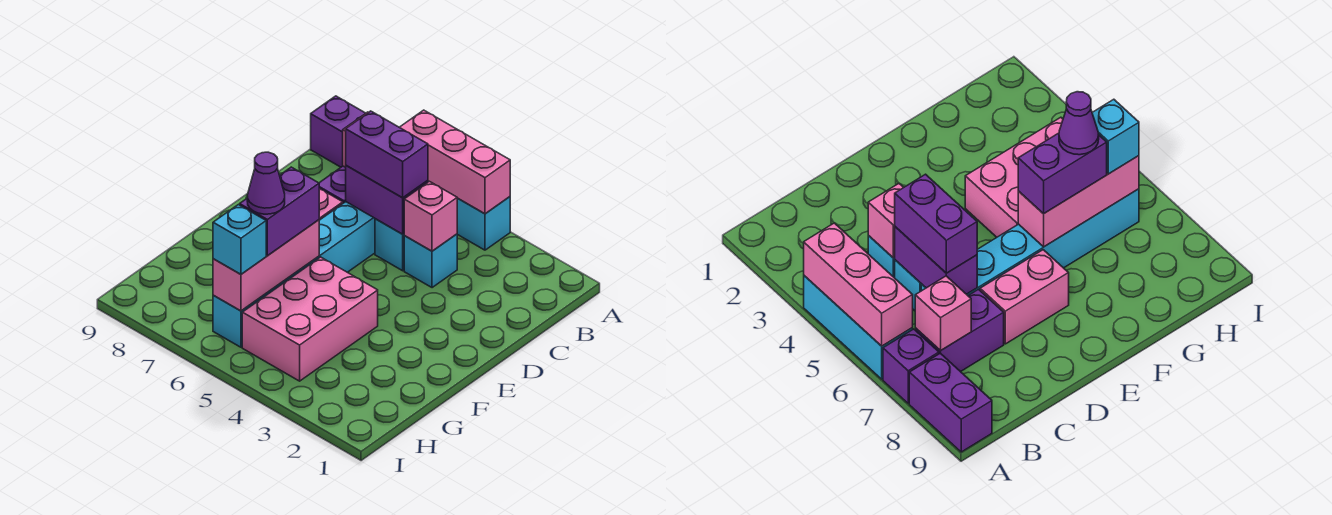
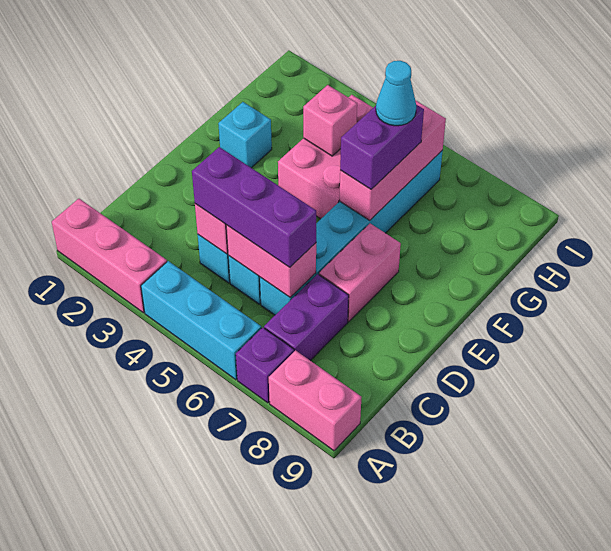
pink 1x3 brick [400,110,510,214] -> pink 1x3 brick moved to [52,199,167,313]
purple 1x2 brick [311,96,366,167] -> pink 1x2 brick [269,350,361,451]
pink 1x1 brick [915,276,971,351] -> pink 1x1 brick moved to [303,85,357,156]
purple 1x2 brick [346,165,428,234] -> pink 1x2 brick [226,225,316,297]
purple 1x2 brick [346,111,428,198] -> purple 1x3 brick [192,147,316,267]
purple 1x1 cone [247,152,285,214] -> cyan 1x1 cone [376,61,416,126]
cyan 1x1 brick [213,205,266,274] -> cyan 1x1 brick moved to [218,102,272,168]

